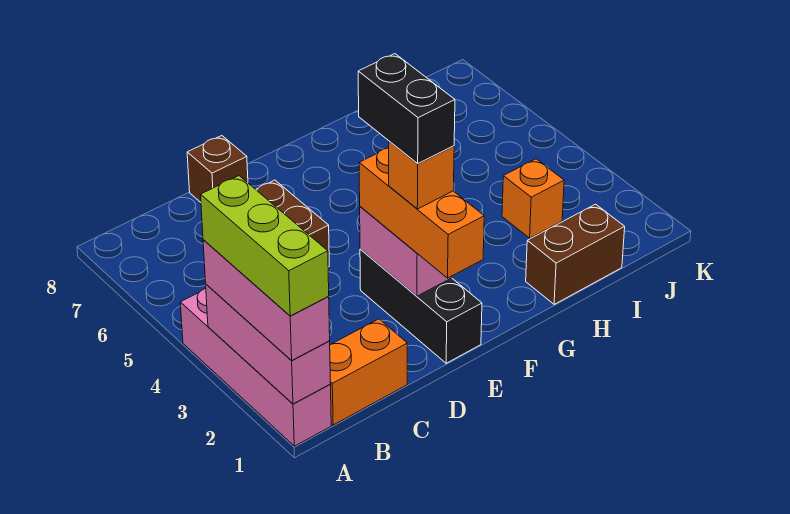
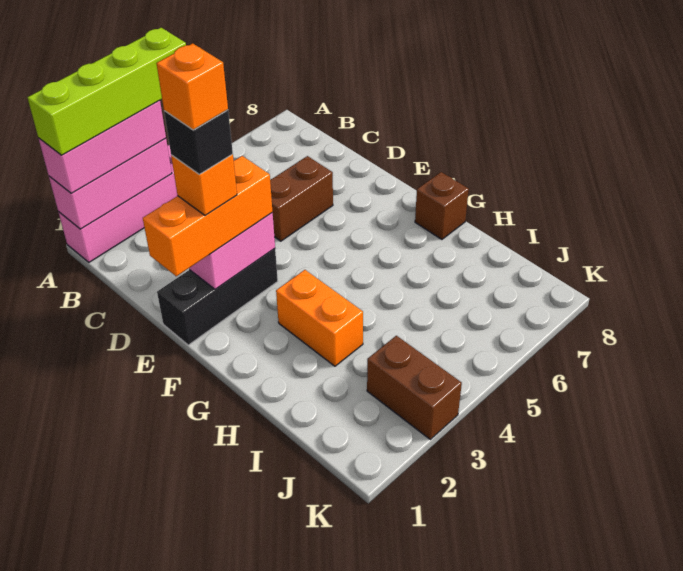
lime 1x3 brick [201,176,329,316] -> lime 1x4 brick [27,28,186,155]
orange 1x2 brick [330,319,407,425] -> orange 1x2 brick moved to [276,270,363,366]
brown 1x1 brick [187,136,248,202] -> brown 1x1 brick moved to [415,172,469,239]
black 1x2 brick [358,54,455,164] -> black 1x1 brick [164,110,233,174]
brown 1x2 brick [526,204,625,304] -> brown 1x2 brick moved to [367,336,462,439]
orange 1x1 brick [502,159,564,238] -> orange 1x1 brick moved to [156,43,228,130]

